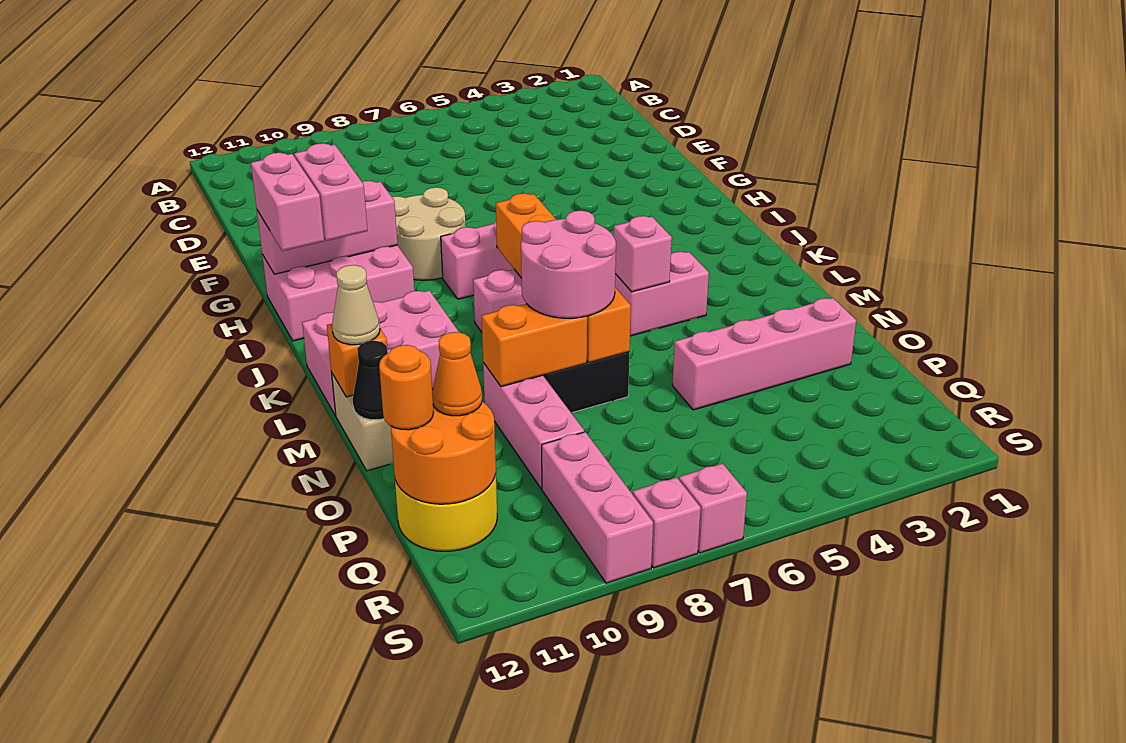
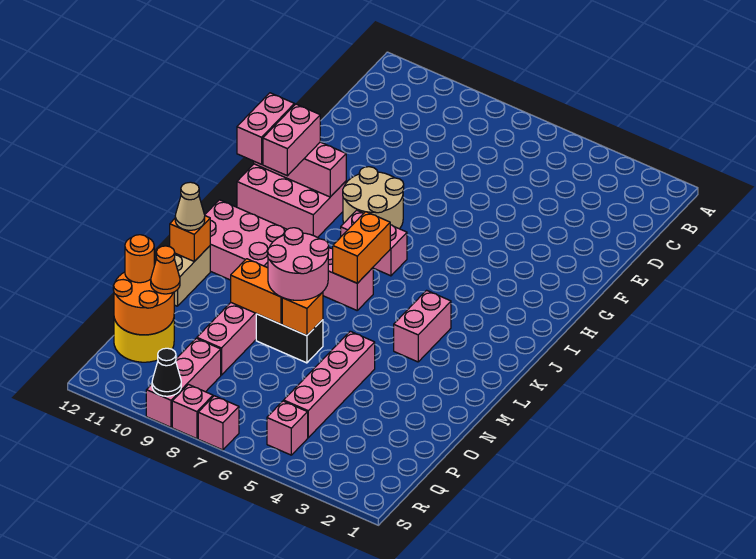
pink 1x2 brick [615,252,709,336] -> pink 1x2 brick turned to [394,290,451,362]
pink 1x1 brick [613,216,672,292] -> pink 1x1 brick moved to [267,401,308,455]
black 1x1 cone [353,341,388,420] -> black 1x1 cone moved to [152,348,181,396]
pink 1x4 brick [672,298,856,410] -> pink 1x4 brick turned to [284,331,375,438]

